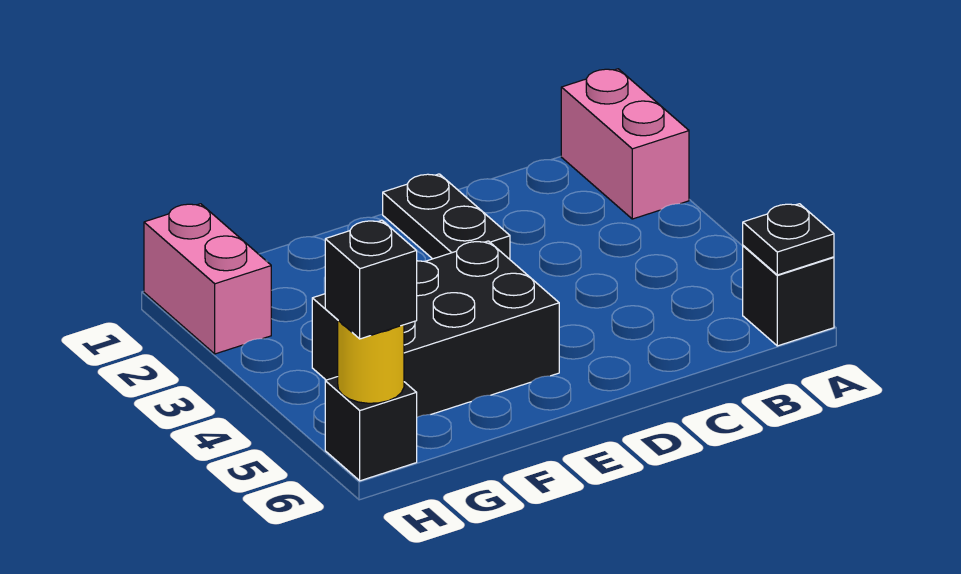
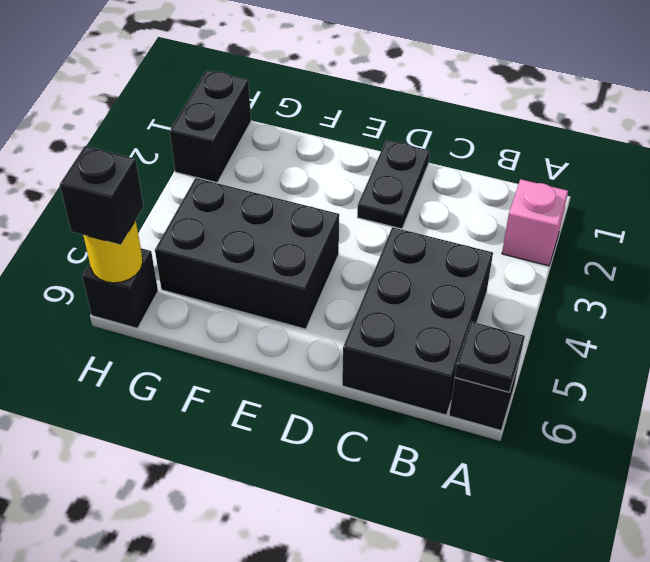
pink 1x2 brick [561,69,689,219] -> pink 1x1 brick [502,179,568,266]
none -> black 2x3 brick [342,227,493,415]
pink 1x2 brick [144,204,271,354] -> black 1x2 brick [170,70,251,183]

